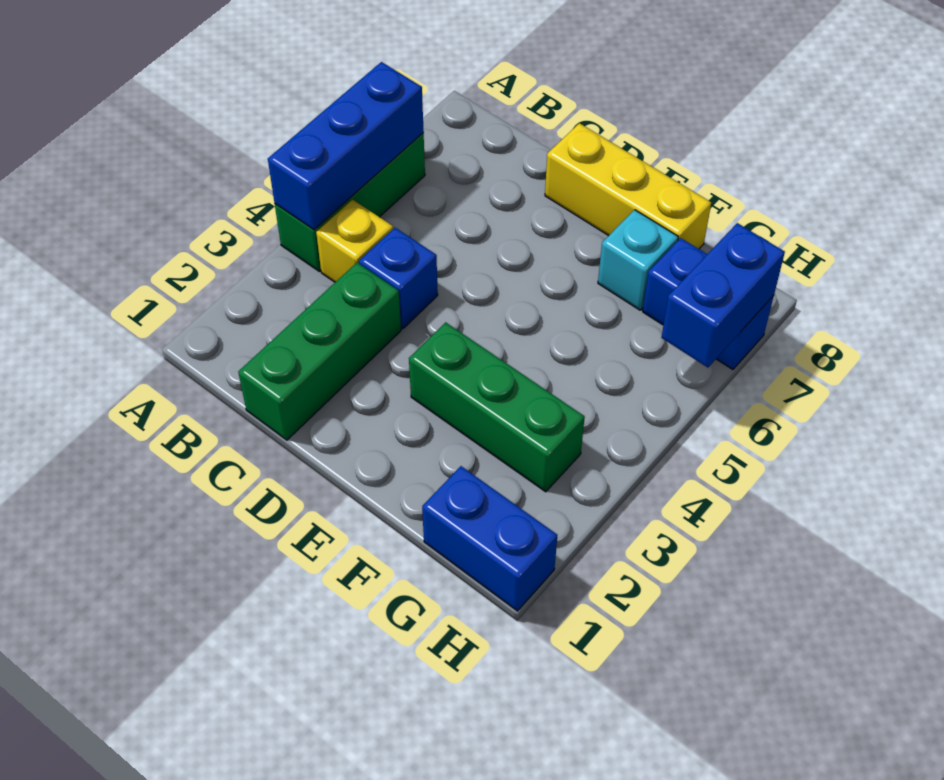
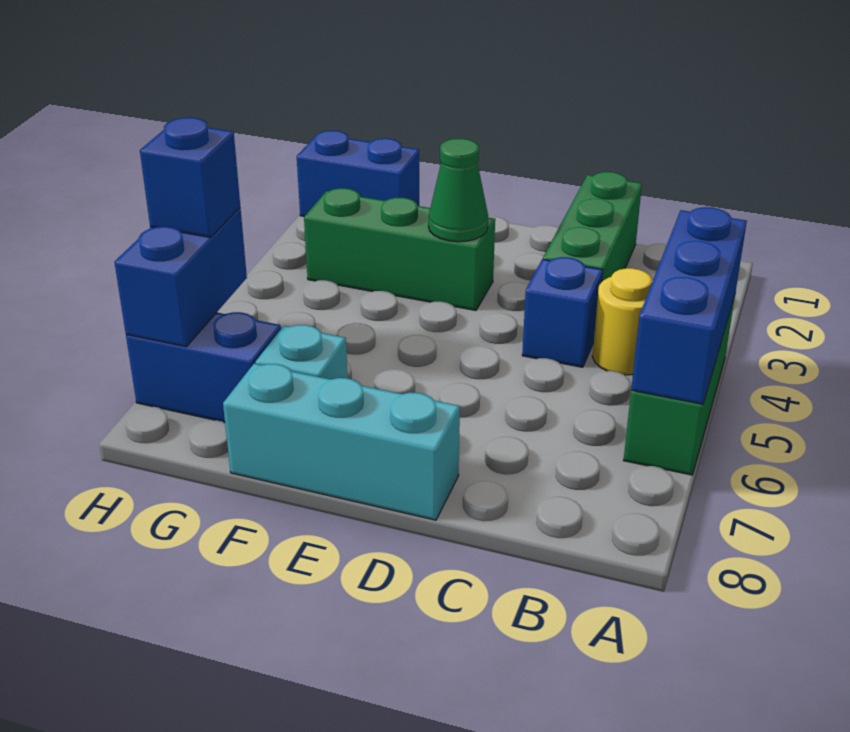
yellow 1x1 brick [316,200,393,282] -> yellow 1x1 round brick [593,268,653,375]
yellow 1x3 brick [545,123,711,249] -> cyan 1x3 brick [223,364,460,520]
none -> green 1x1 cone [428,139,488,242]
none -> blue 1x1 brick [140,117,240,238]

